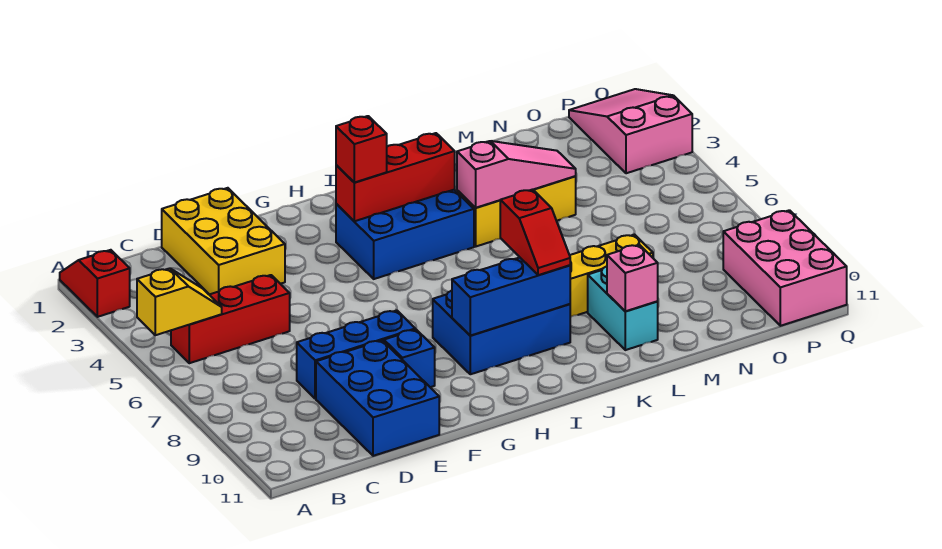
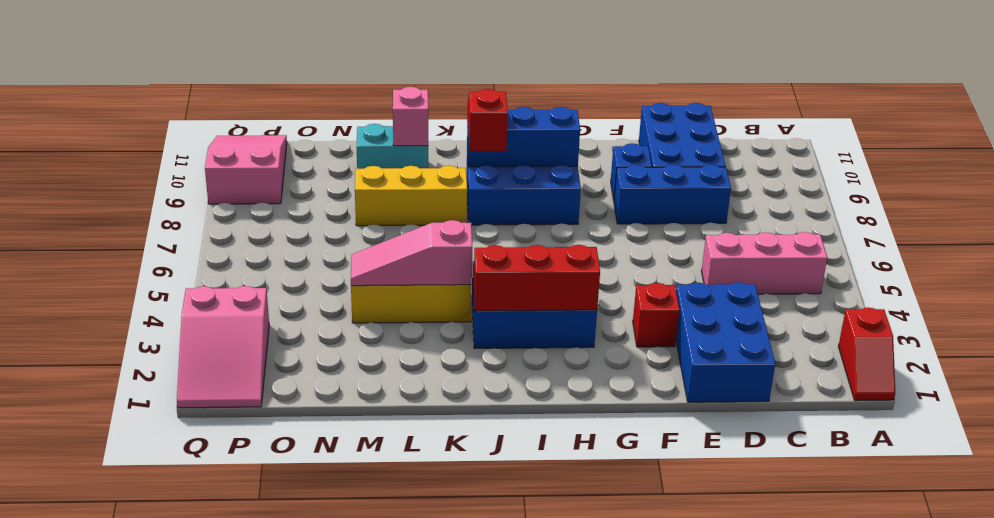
yellow 1x2 slope [137,268,222,335] -> none
red 1x3 brick [171,275,290,363] -> pink 1x3 brick [701,232,827,294]
yellow 2x3 brick [162,188,285,295] -> blue 2x3 brick [676,282,775,402]
red 1x1 brick [336,116,387,182] -> red 1x1 brick moved to [633,283,679,347]
cyan 1x2 brick [588,266,658,350] -> cyan 1x2 brick turned to [357,124,428,169]
pink 2x3 brick [723,210,847,326] -> pink 2x3 slope [205,135,287,204]

